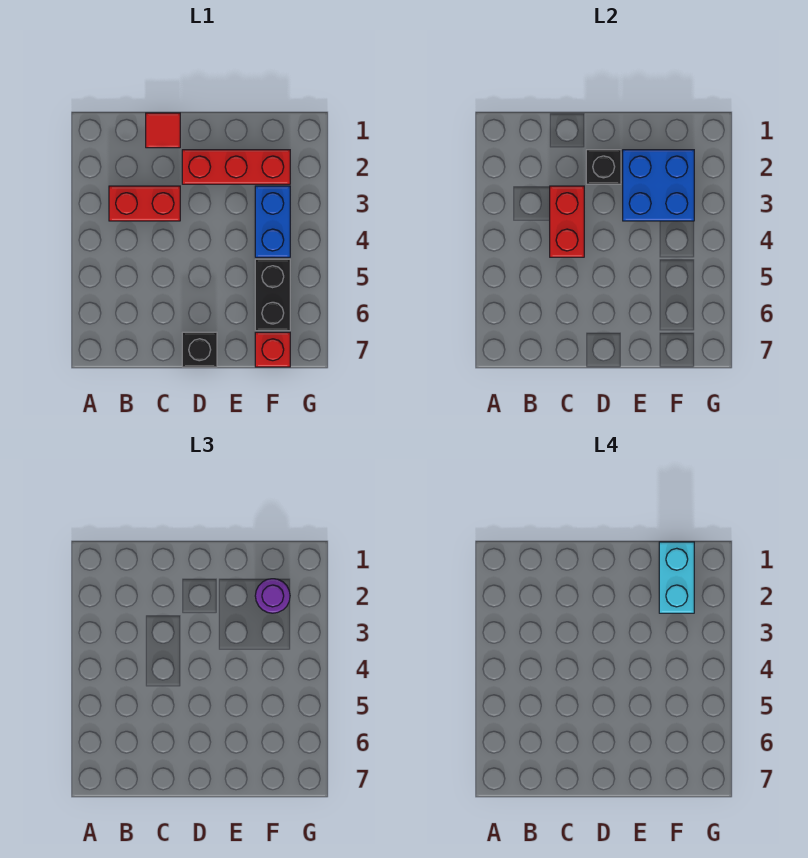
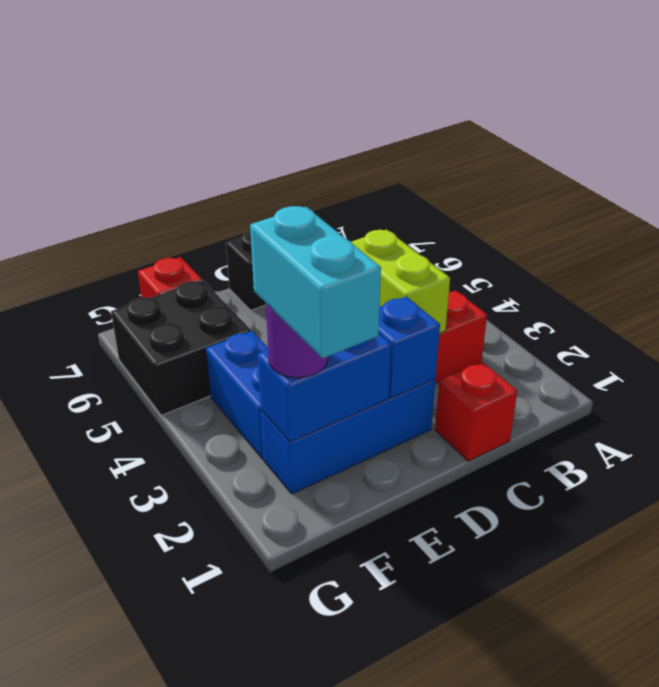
red 1x1 tile [146,113,180,148] -> red 1x1 brick [435,362,517,461]
red 1x2 brick [550,186,584,257] -> lime 1x2 brick [352,230,450,334]
red 1x3 brick [182,150,290,184] -> blue 1x3 brick [261,379,435,494]
black 1x1 brick [586,150,621,184] -> blue 1x1 brick [379,297,440,398]
blue 2x2 brick [623,150,694,221] -> blue 1x2 brick [258,333,391,442]
black 1x2 brick [255,259,290,331] -> black 2x2 brick [111,280,251,415]

